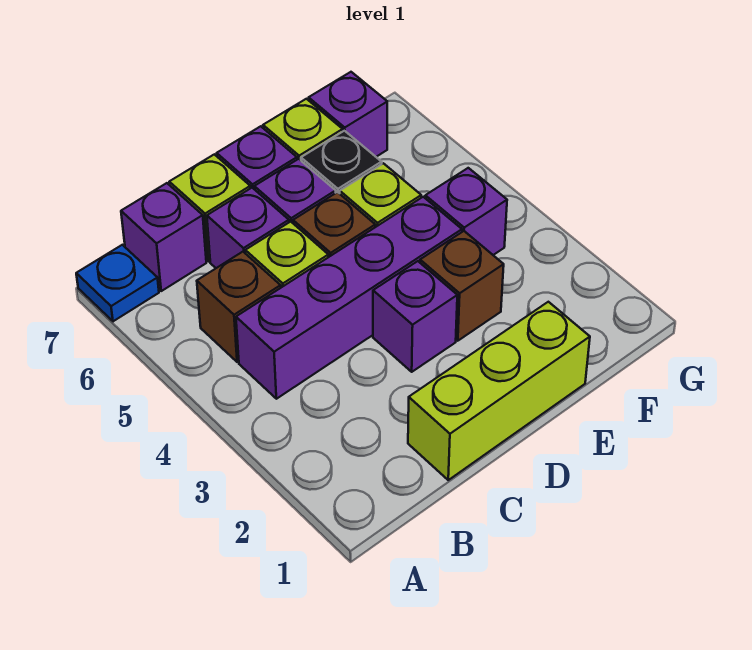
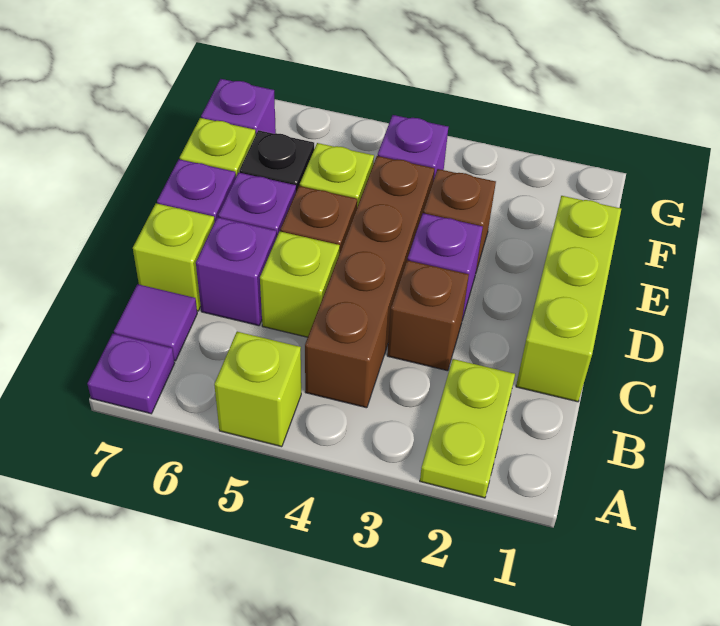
none -> lime 1x2 plate [420,359,515,498]
none -> lime 1x1 brick [214,332,301,447]
blue 1x1 plate [76,245,159,321] -> purple 1x1 plate [87,334,175,414]
purple 1x4 brick [236,197,462,399] -> brown 1x4 brick [305,156,434,408]
brown 1x1 brick [197,252,281,362] -> brown 1x1 brick moved to [387,260,469,371]
purple 1x1 brick [121,183,206,291] -> purple 1x1 tile [114,284,197,361]

